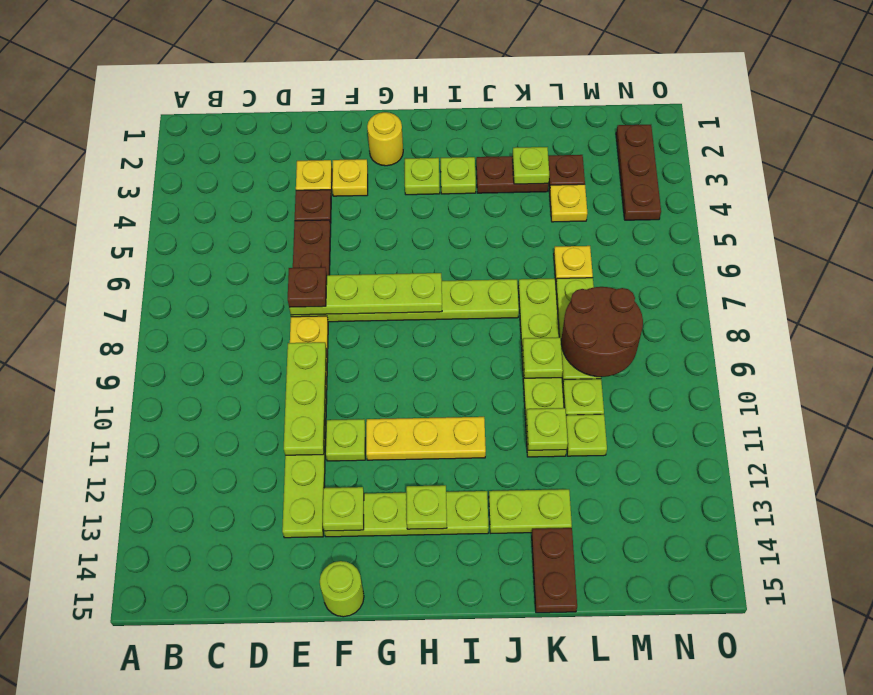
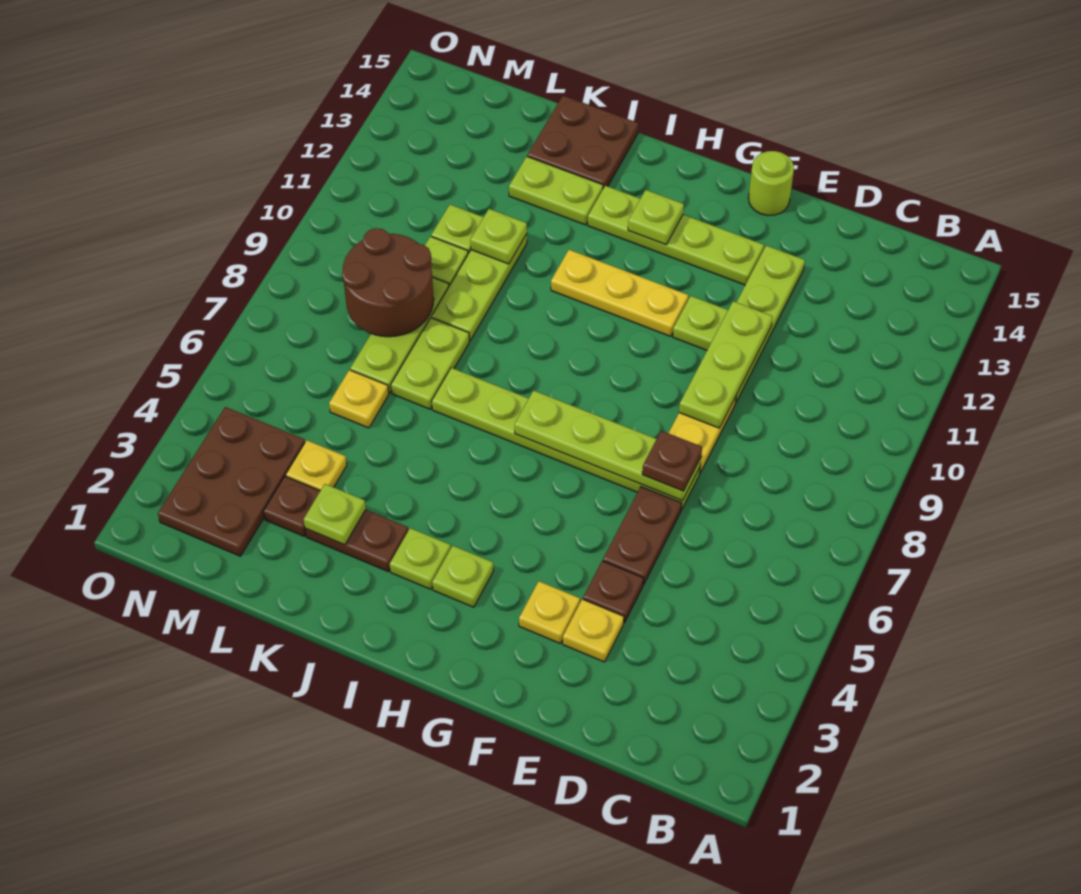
lime 1x1 plate [323,487,364,531] -> none
yellow 1x1 round brick [367,112,403,166] -> none
lime 1x1 plate [522,337,563,378] -> none
brown 1x2 plate [532,528,577,613] -> brown 2x2 plate [527,96,639,188]
brown 1x3 plate [616,125,661,220] -> brown 2x3 plate [158,407,305,556]

